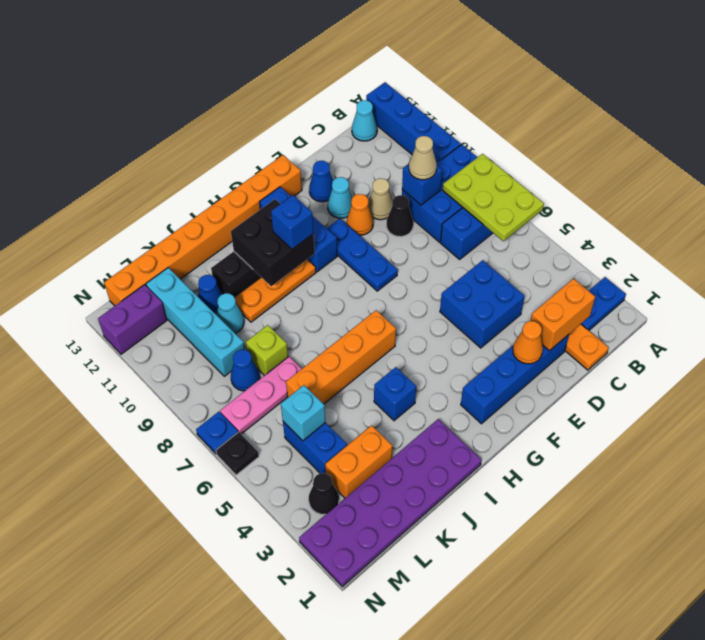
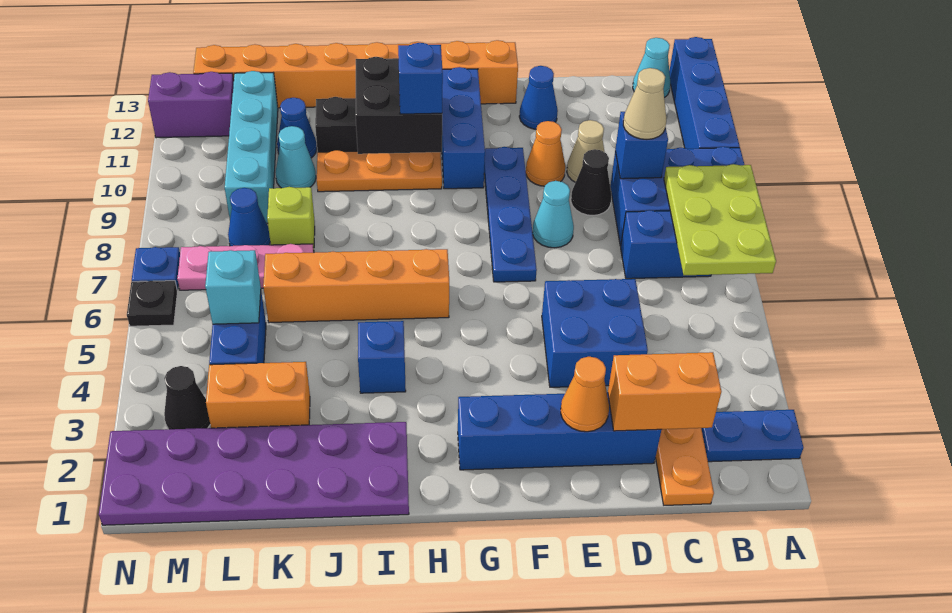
cyan 1x1 cone [328,177,352,218] -> cyan 1x1 cone moved to [532,181,574,248]
blue 1x3 plate [327,218,398,291] -> blue 1x4 plate [484,147,537,282]

